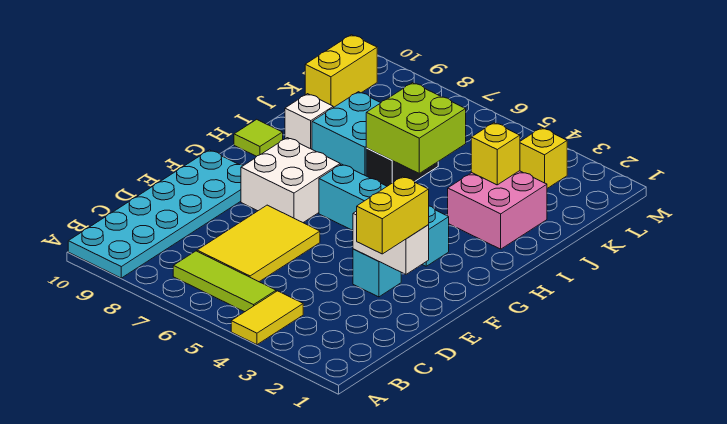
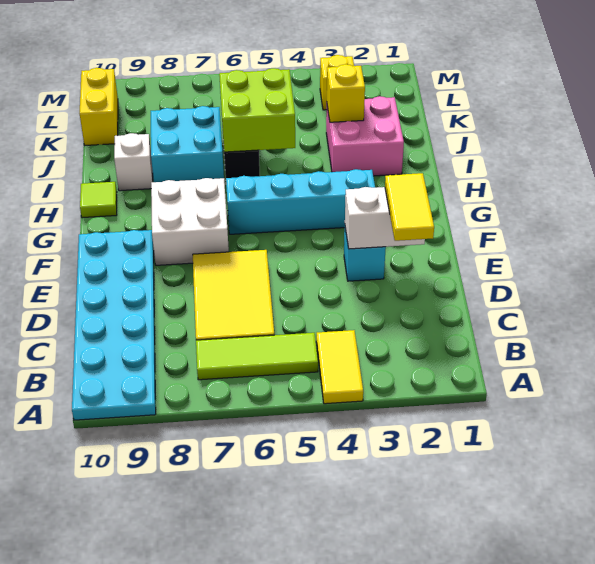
yellow 1x2 brick [357,177,429,254] -> yellow 1x2 tile [385,173,434,241]

